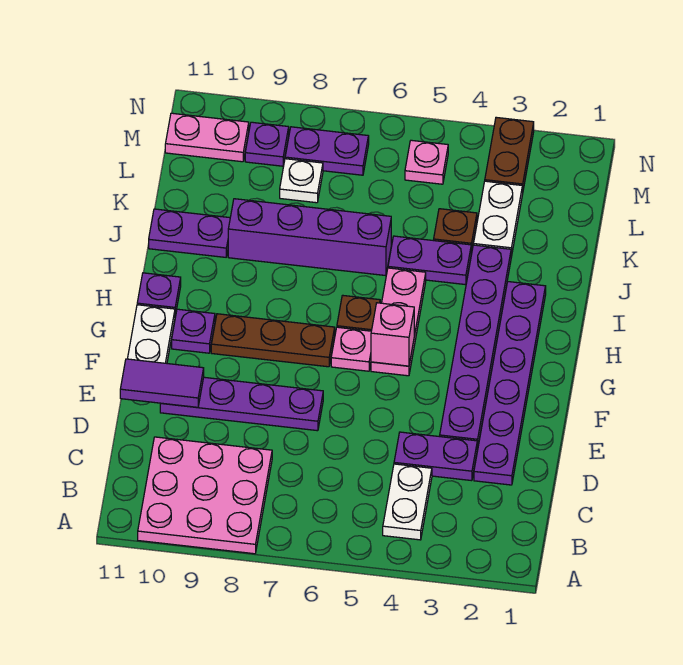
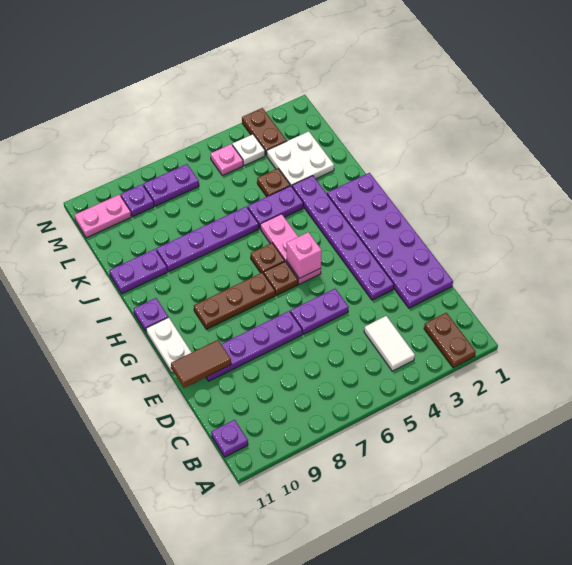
none -> brown 1x2 plate [424,313,476,368]
pink 3x3 plate [138,437,272,554] -> none
white 1x2 plate [383,464,432,540] -> white 1x2 tile [364,316,415,371]
purple 1x6 plate [474,282,546,485] -> purple 2x6 plate [327,173,453,308]
purple 1x2 plate [394,432,477,481] -> purple 1x2 plate moved to [290,289,349,334]
purple 1x2 tile [120,359,204,407] -> brown 1x2 tile [171,340,231,388]
pink 1x1 plate [331,327,371,371] -> brown 1x1 plate [264,262,298,295]
purple 1x1 plate [172,309,215,353] -> purple 1x1 plate moved to [211,420,248,457]
purple 1x4 brick [228,199,391,276] -> purple 1x4 plate [156,207,259,271]
white 1x2 plate [474,181,523,257] -> white 2x2 plate [267,131,334,186]
white 1x1 plate [280,159,323,203] -> white 1x1 plate moved to [232,134,265,166]

